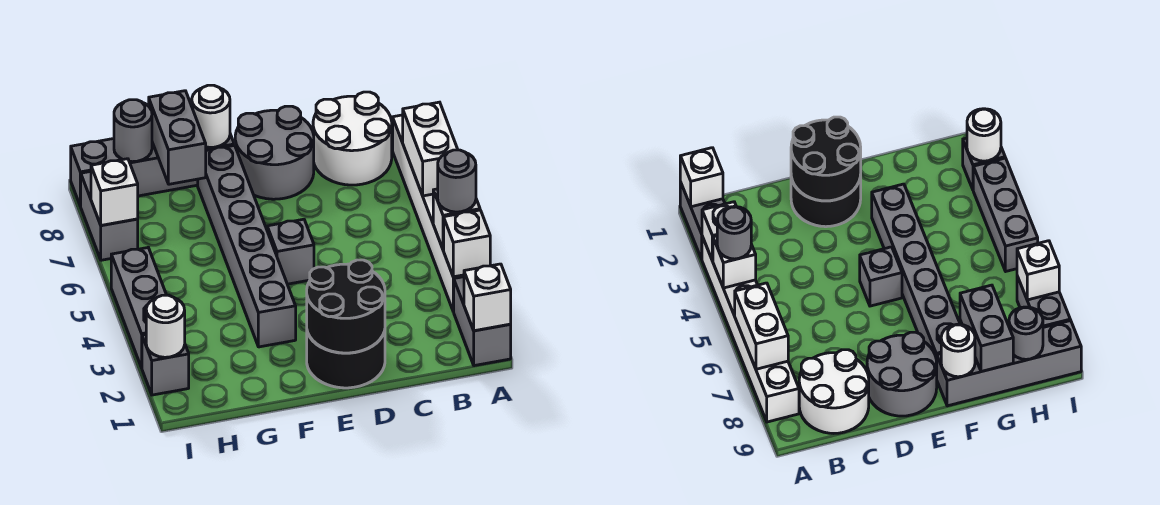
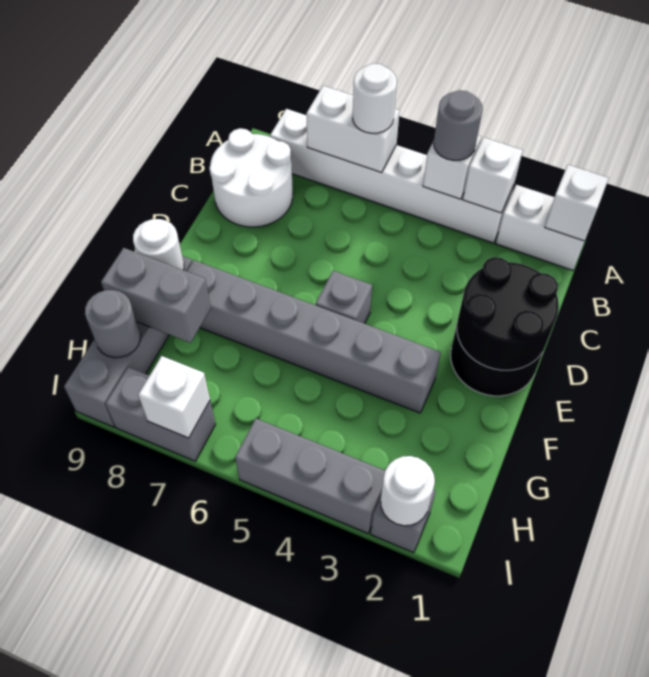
grey 1x2 brick [453,277,511,366] -> white 1x2 brick [496,185,585,270]
none -> white 1x1 round brick [353,64,397,133]
grey 2x2 round brick [235,106,314,199] -> none

